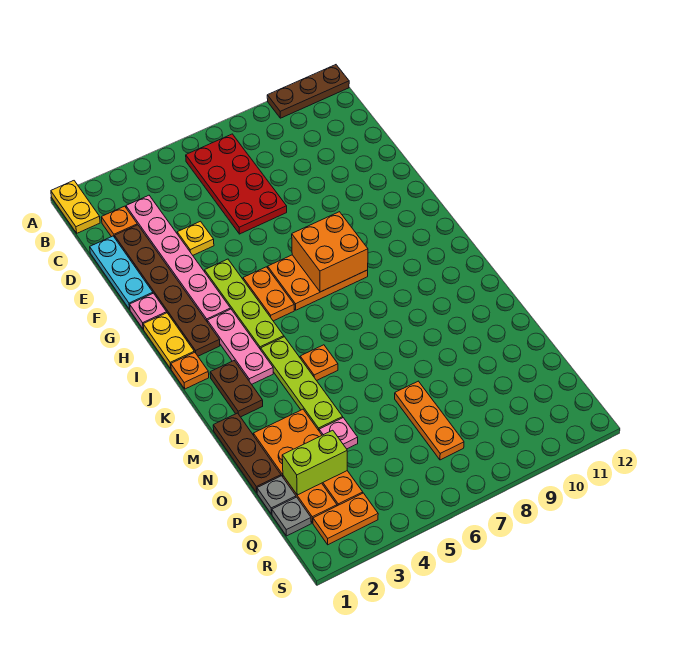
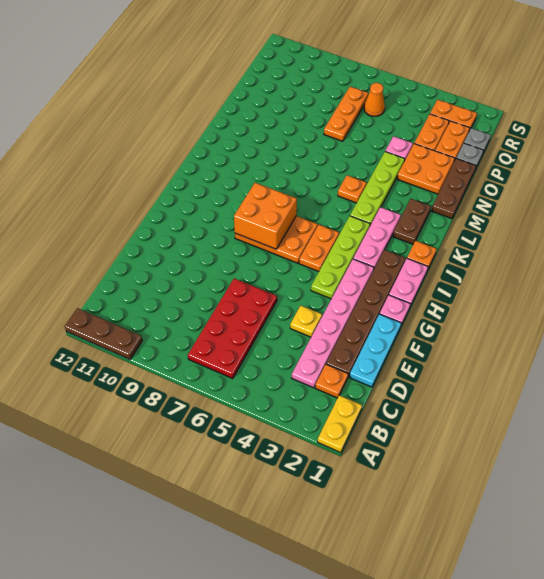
yellow 1x2 plate [143,313,194,369] -> pink 1x2 plate [389,259,428,306]
lime 1x2 brick [282,430,347,495] -> none
none -> orange 1x1 cone [364,83,385,116]

